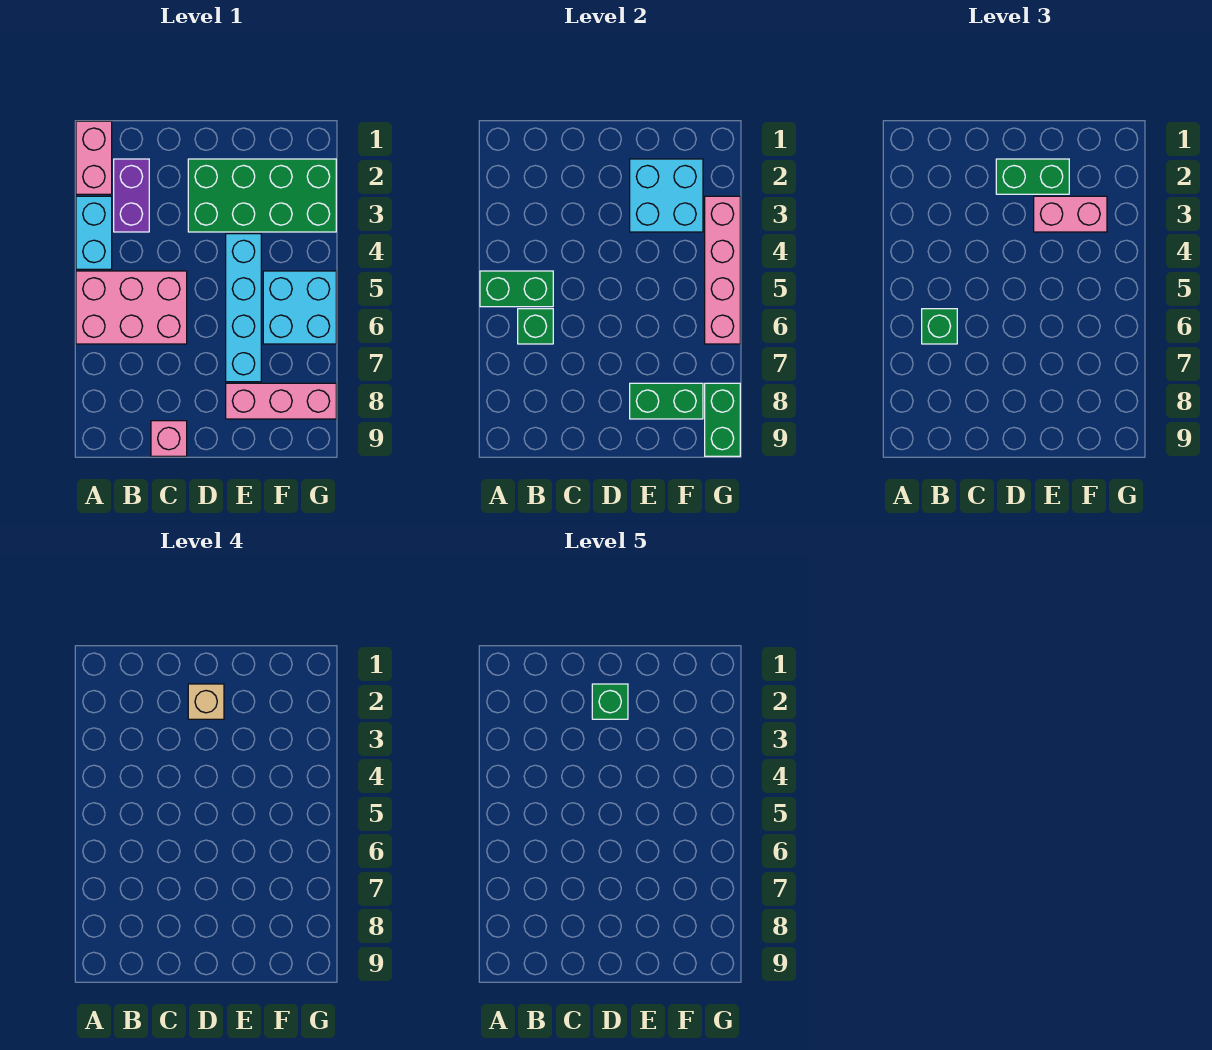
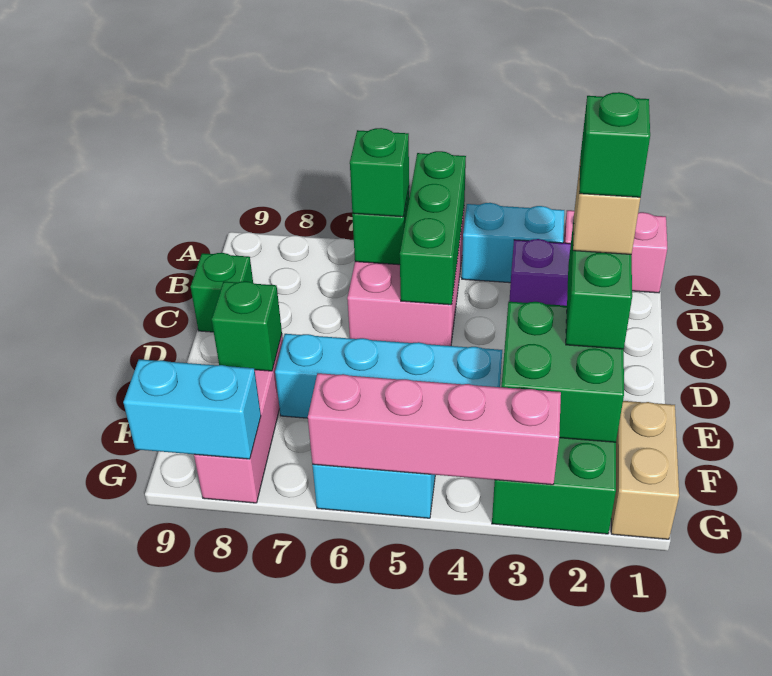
green 1x2 brick [480,271,553,307] -> green 1x3 brick [400,151,466,305]
pink 1x1 brick [151,421,187,456] -> green 1x1 brick [191,253,253,332]
cyan 2x2 brick [630,159,703,232] -> green 2x2 brick [501,302,624,442]
pink 1x2 brick [1034,196,1107,232] -> none
green 1x2 brick [630,383,703,419] -> green 1x1 brick [212,281,282,371]
none -> tan 1x2 brick [611,401,679,539]
green 1x2 brick [705,383,740,456] -> cyan 1x2 brick [123,359,261,459]

